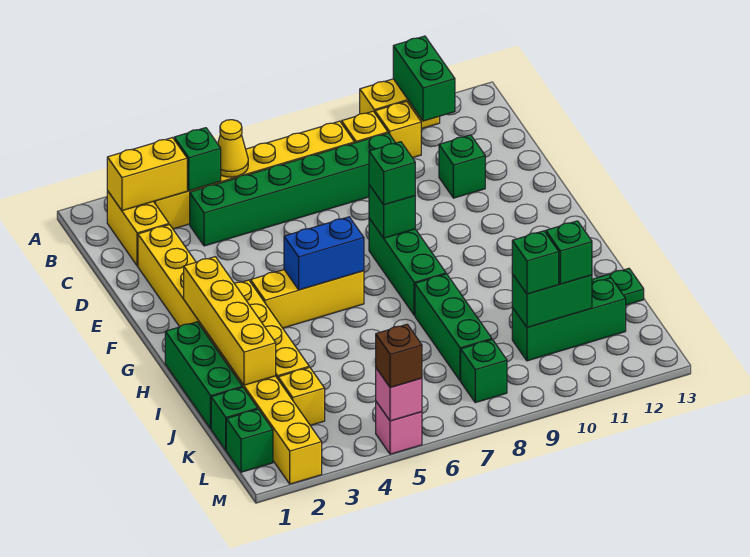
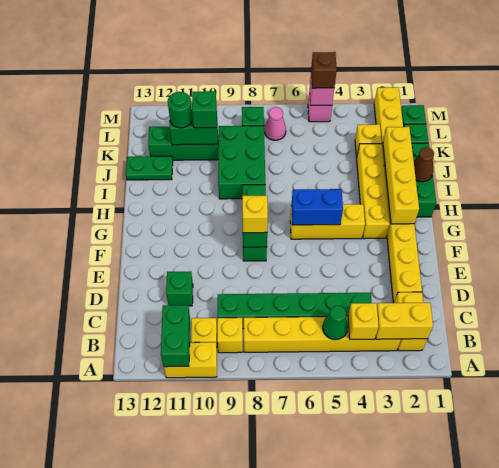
green 1x1 brick [174,128,221,191] -> yellow 1x1 brick [348,303,379,340]
yellow 1x1 cone [218,120,248,177] -> green 1x1 cone [323,306,348,340]
green 1x1 brick [369,142,415,205] -> yellow 1x1 brick [242,196,268,233]
none -> brown 1x1 cone [414,147,434,182]
green 1x3 brick [415,274,492,381] -> green 2x3 brick [218,126,265,199]
green 1x1 brick [546,221,592,284] -> green 1x1 round brick [168,92,193,128]
none -> pink 1x1 cone [265,107,286,140]

